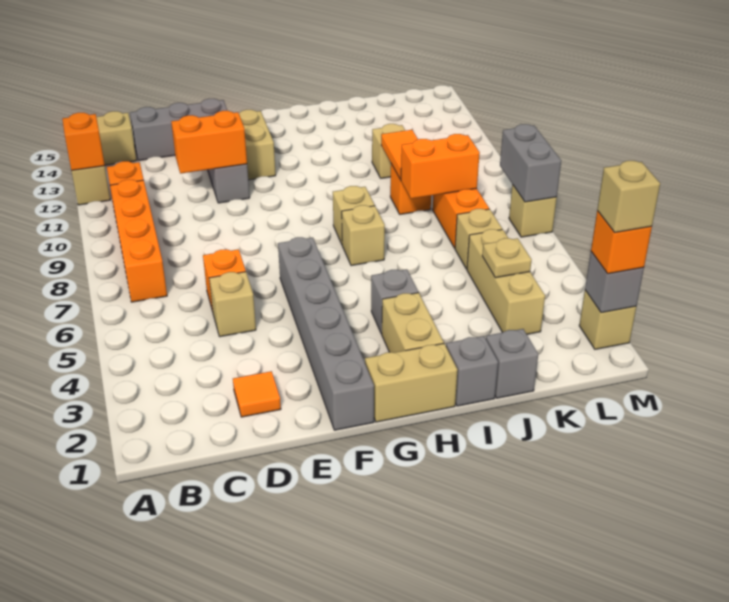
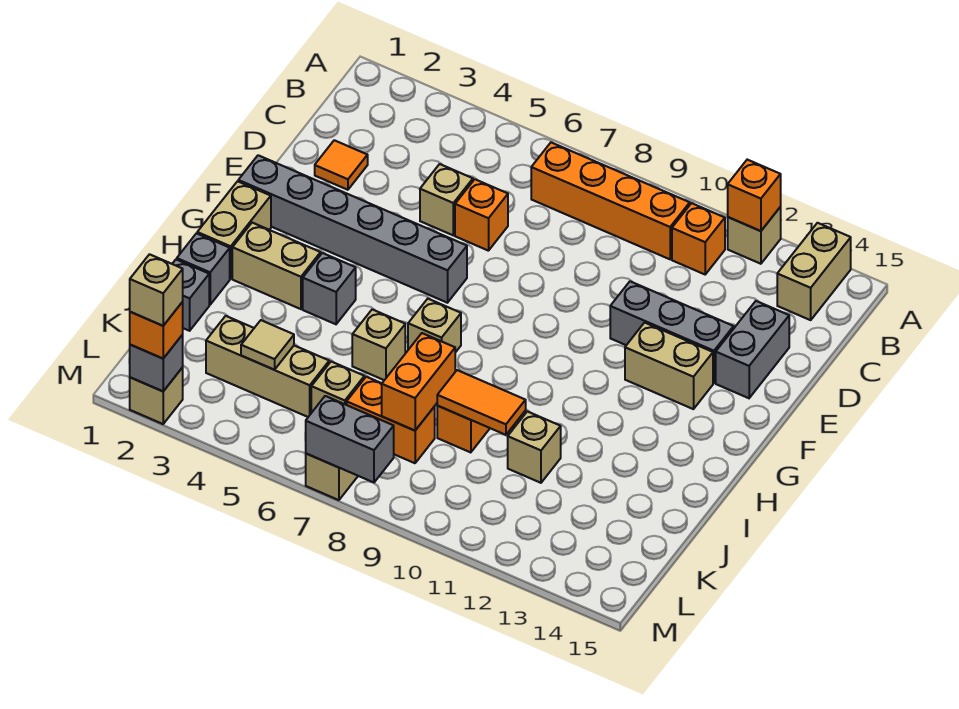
grey 1x3 brick [130,99,227,161] -> grey 1x2 brick [716,301,789,398]
orange 1x2 brick [171,111,247,174] -> none
tan 1x1 brick [333,186,375,244] -> tan 1x1 brick moved to [352,309,405,380]
tan 1x1 plate [482,238,532,278] -> tan 1x1 tile [241,320,294,370]

